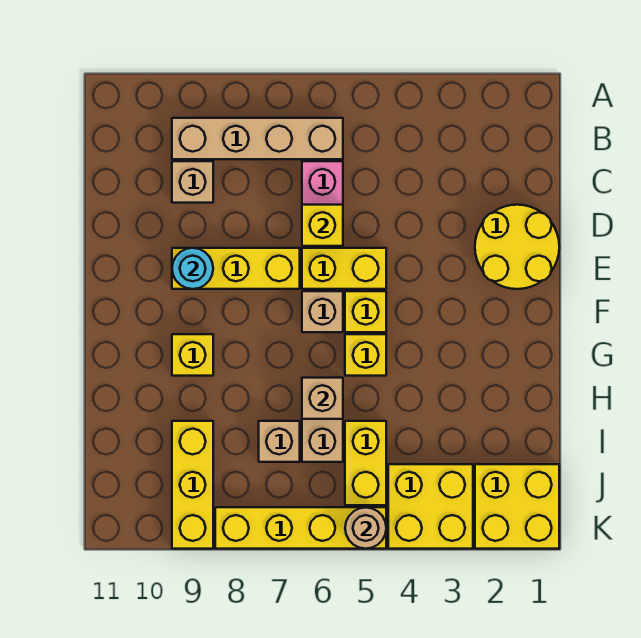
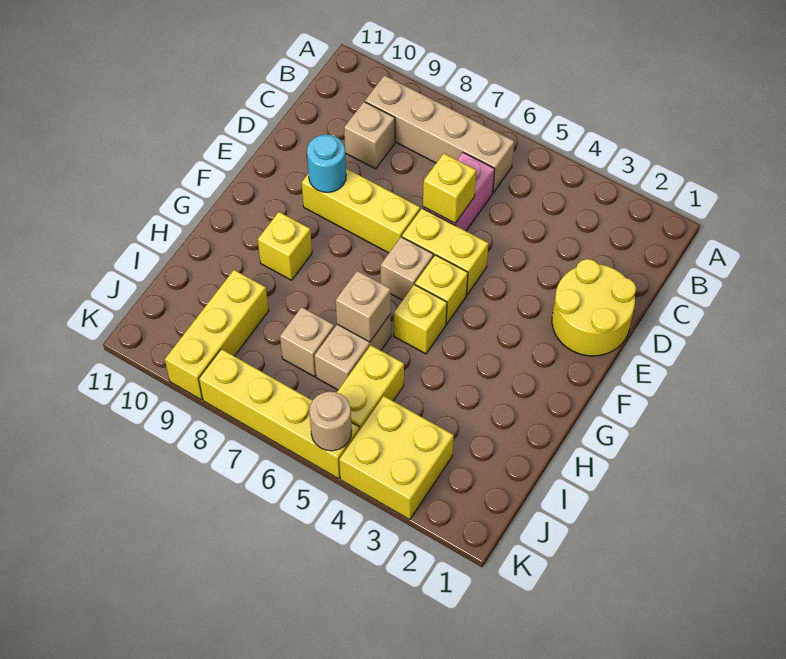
yellow 2x2 brick [475,464,559,549] -> none

